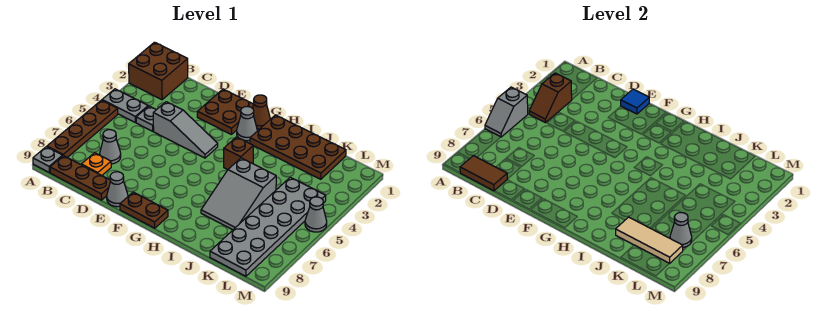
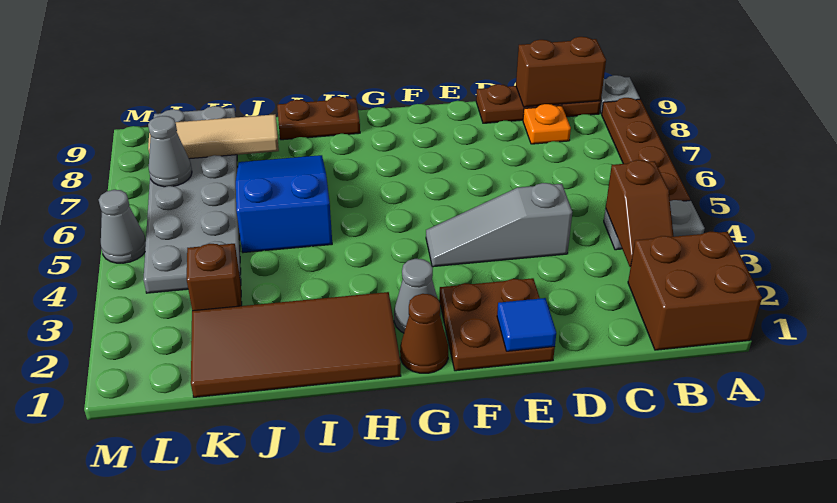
grey 1x2 slope [485,87,528,137] -> none
brown 1x2 slope [529,73,572,123] -> brown 1x2 slope turned to [606,160,674,267]
brown 1x2 tile [460,156,507,191] -> brown 1x2 brick [516,37,606,107]
grey 1x1 plate [136,106,156,131] -> none
grey 1x1 cone [100,130,121,164] -> none
grey 1x1 cone [107,172,128,207] -> none
brown 1x2 plate [120,192,168,228] -> brown 1x2 plate moved to [277,97,360,140]
brown 2x4 plate [250,115,346,179] -> brown 2x4 tile [191,292,401,397]
brown 1x1 brick [224,137,253,170] -> brown 1x1 brick moved to [187,244,242,311]
grey 2x3 slope [201,158,276,230] -> blue 2x3 slope [236,155,332,253]

